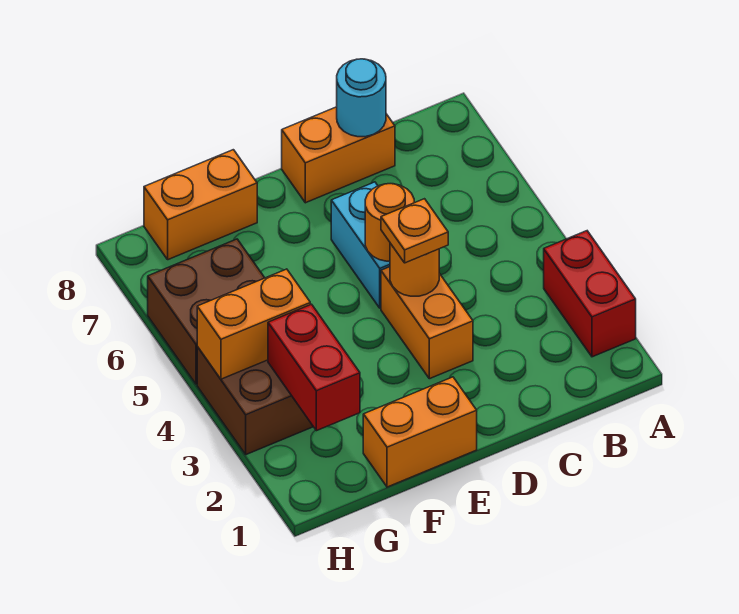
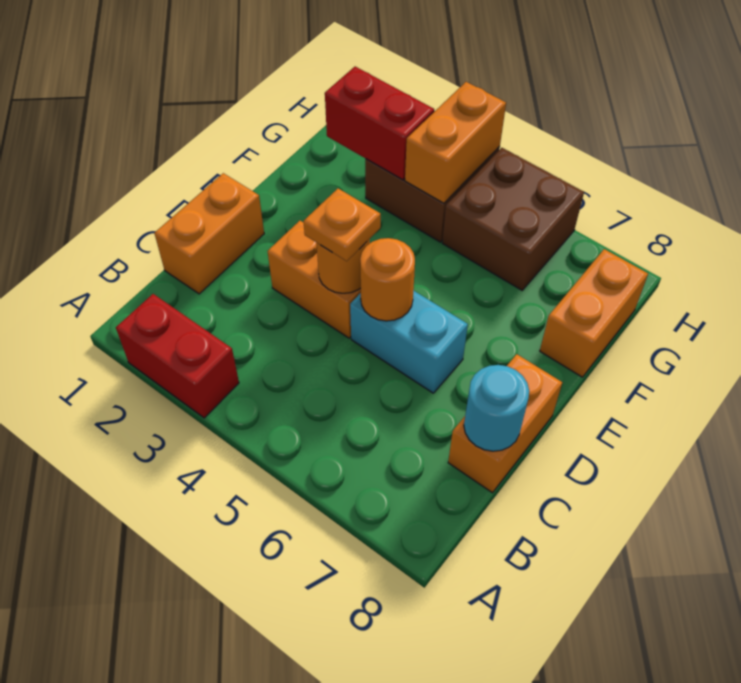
orange 1x2 brick [363,377,477,487] -> orange 1x2 brick moved to [154,173,264,294]

